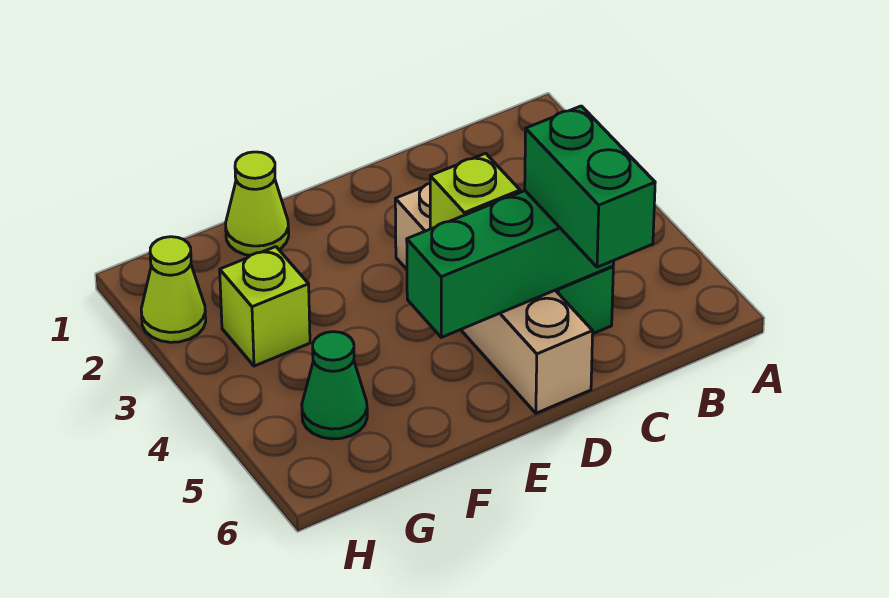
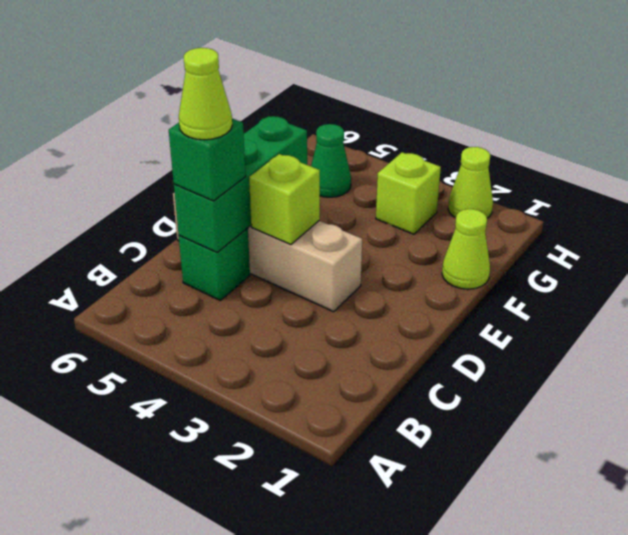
green 1x2 brick [525,106,655,267] -> green 1x1 brick [169,119,246,201]
none -> lime 1x1 cone [179,48,232,140]

